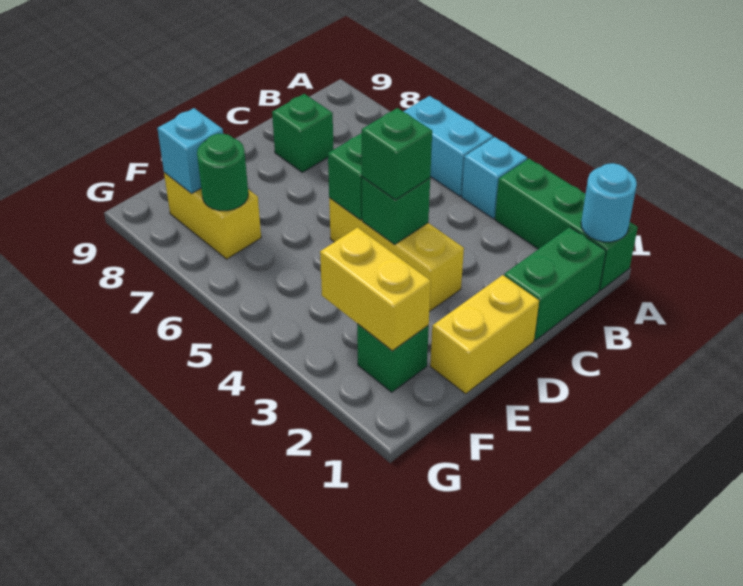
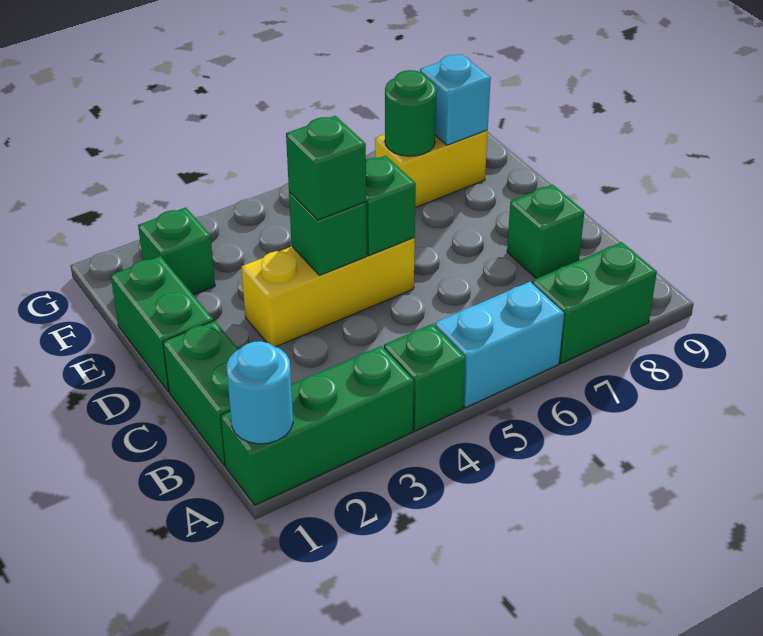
cyan 1x1 brick [462,137,527,218] -> green 1x1 brick [384,324,465,431]
none -> green 1x2 brick [532,242,657,363]
yellow 1x2 brick [430,275,539,394] -> green 1x2 brick [111,256,213,392]
yellow 1x2 brick [320,227,431,351] -> none

